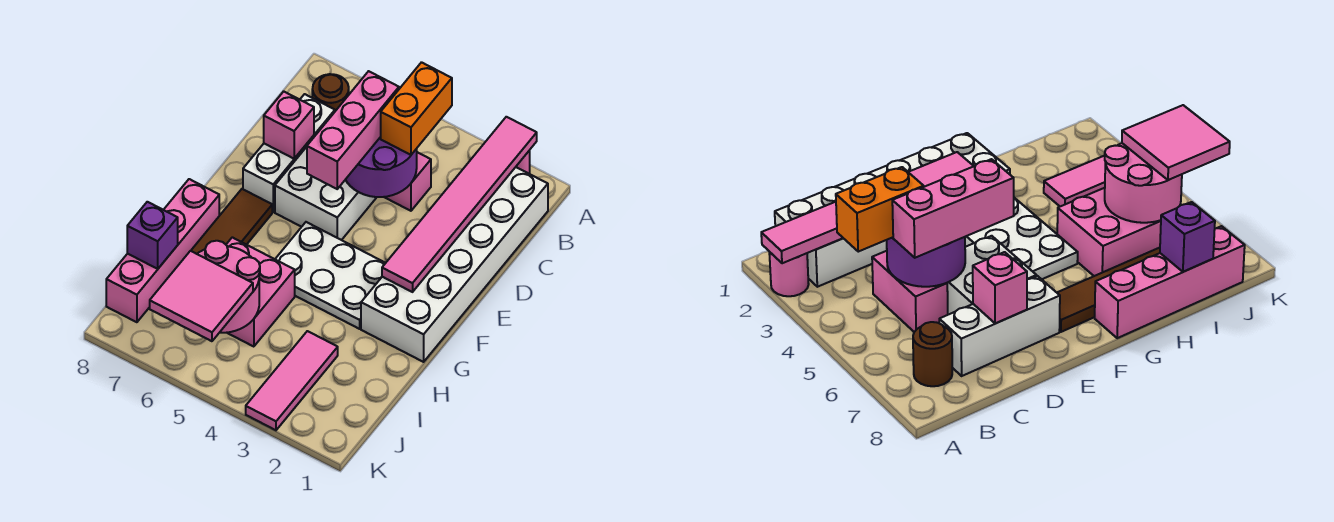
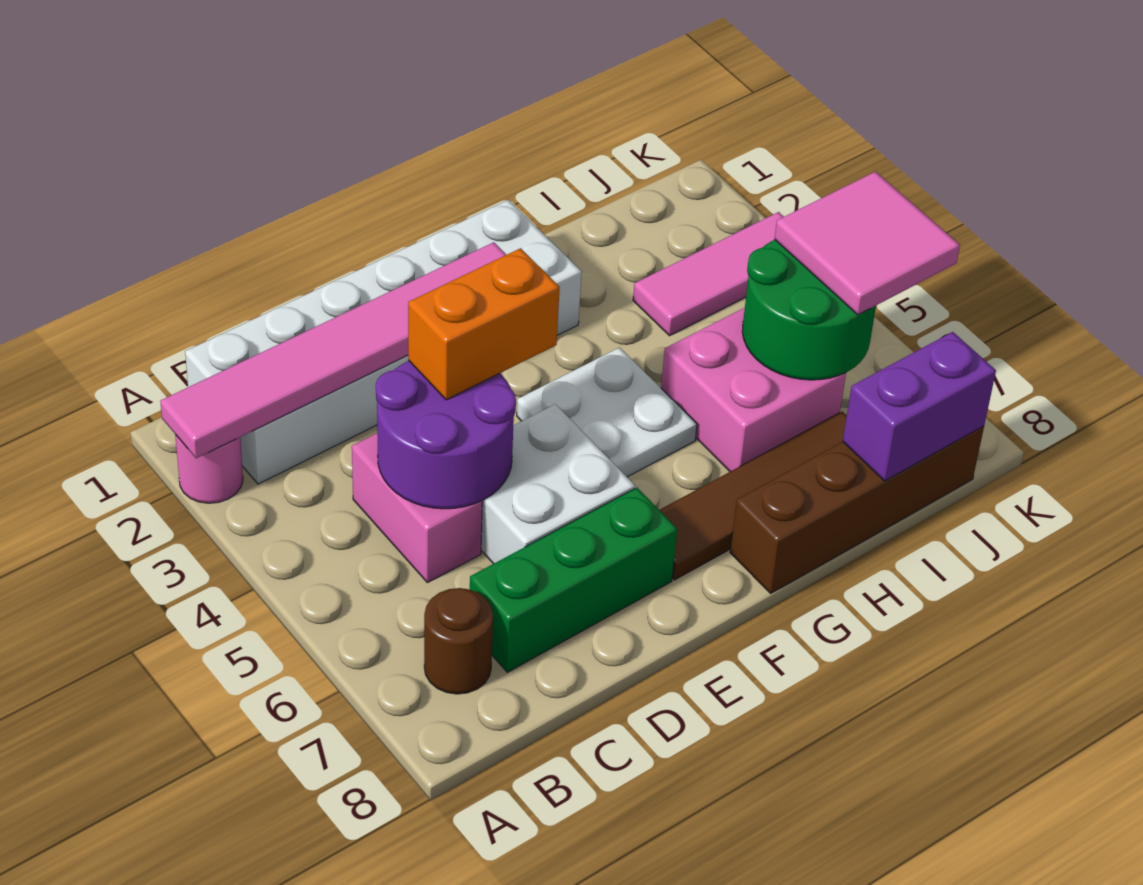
orange 1x2 brick [381,62,452,155] -> orange 1x2 brick moved to [408,248,560,400]
pink 1x3 brick [307,71,399,189] -> none
white 1x3 brick [243,94,335,212] -> green 1x3 brick [470,488,677,672]
pink 1x1 brick [264,91,314,159] -> none
white 2x3 plate [275,222,385,329] -> white 2x2 plate [517,348,697,477]
pink 1x4 brick [106,179,219,322] -> brown 1x4 brick [730,426,984,593]
pink 2x2 round brick [197,241,260,333] -> green 2x2 round brick [742,240,876,380]
purple 1x1 brick [127,202,178,269] -> purple 1x2 brick [843,332,996,481]

